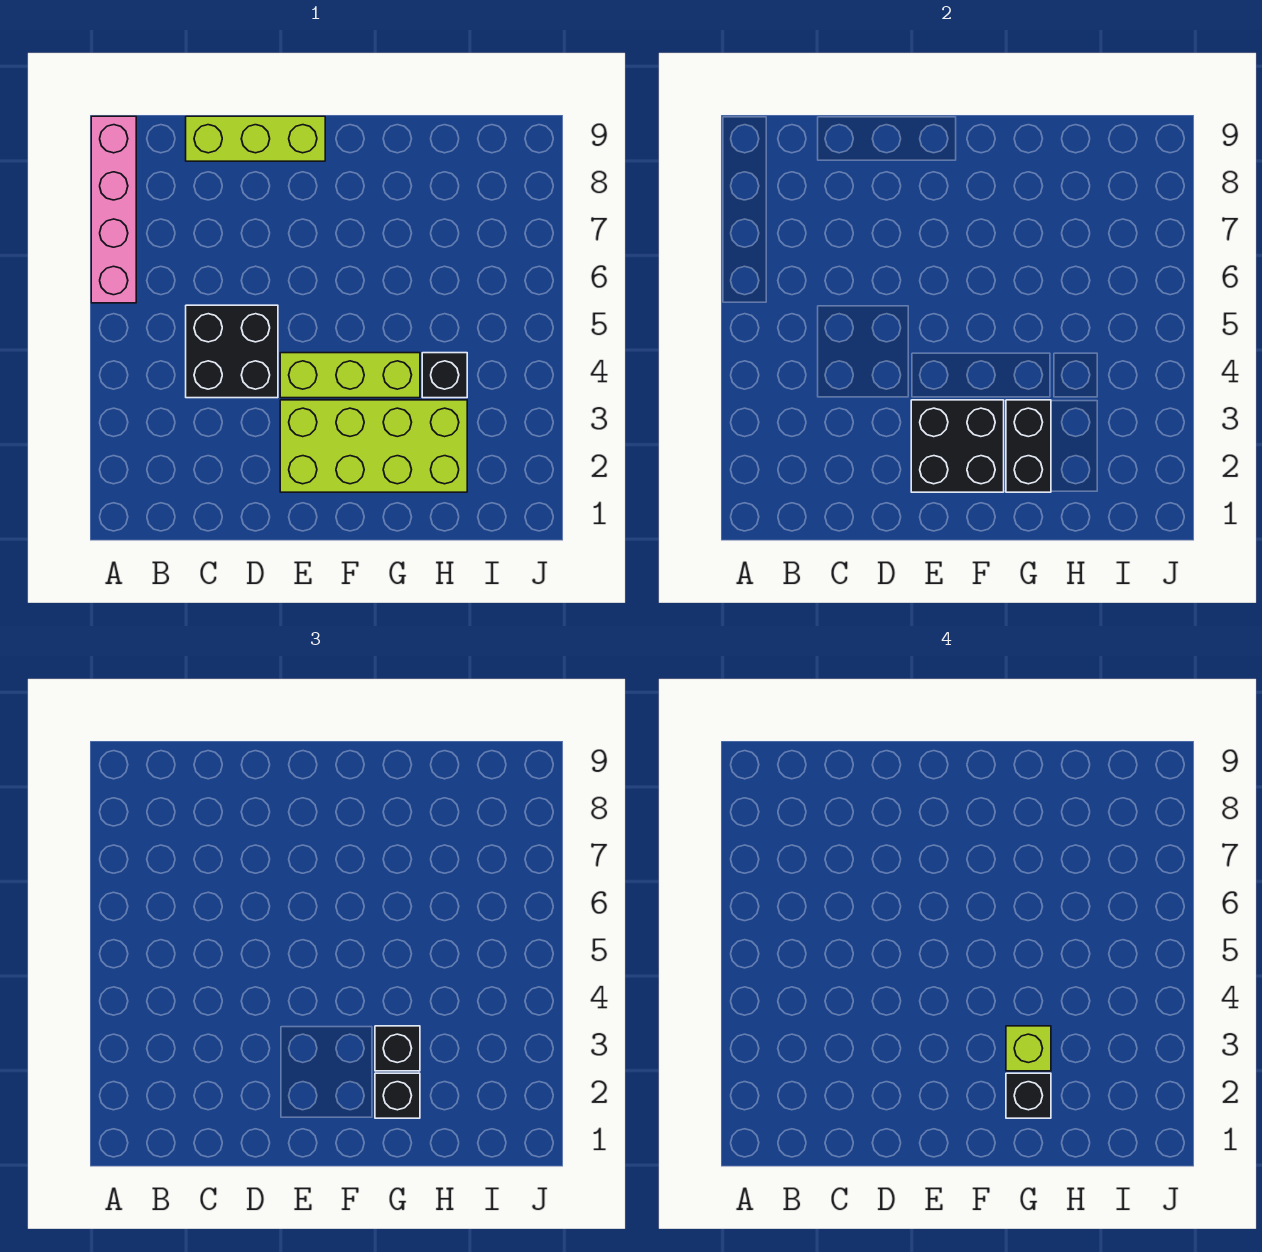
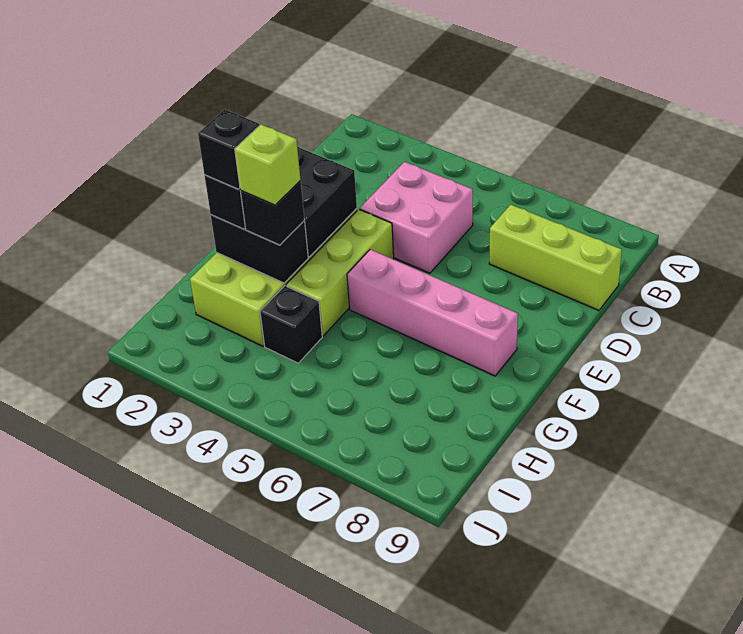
pink 1x4 brick [91,116,136,303] -> pink 1x4 brick moved to [347,249,518,376]
black 2x2 brick [186,305,278,398] -> pink 2x2 brick [360,162,473,273]
lime 1x3 brick [186,116,325,161] -> lime 1x3 brick turned to [489,205,622,310]

